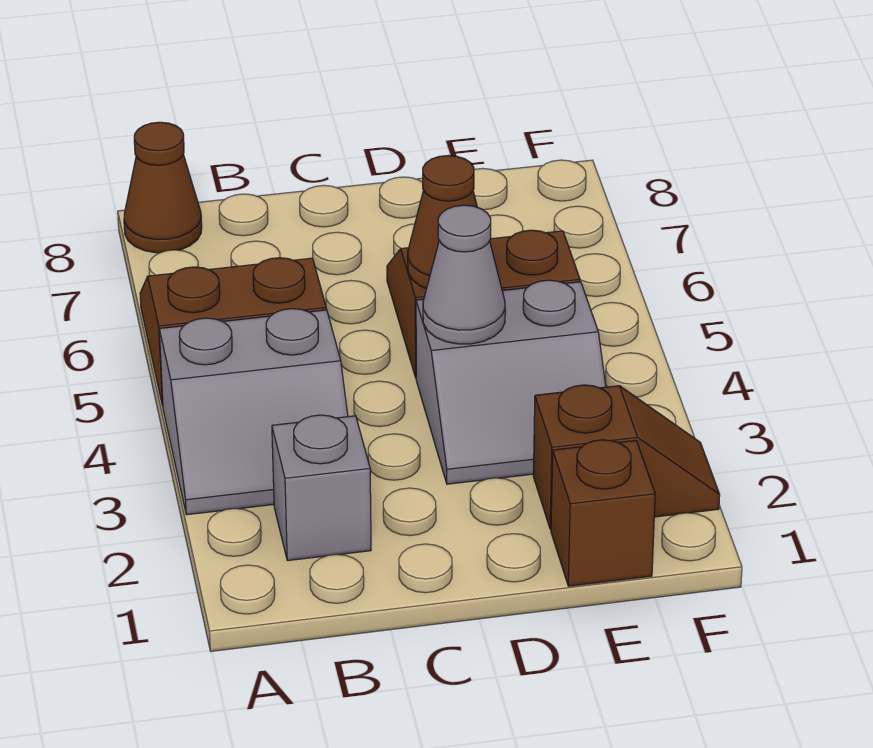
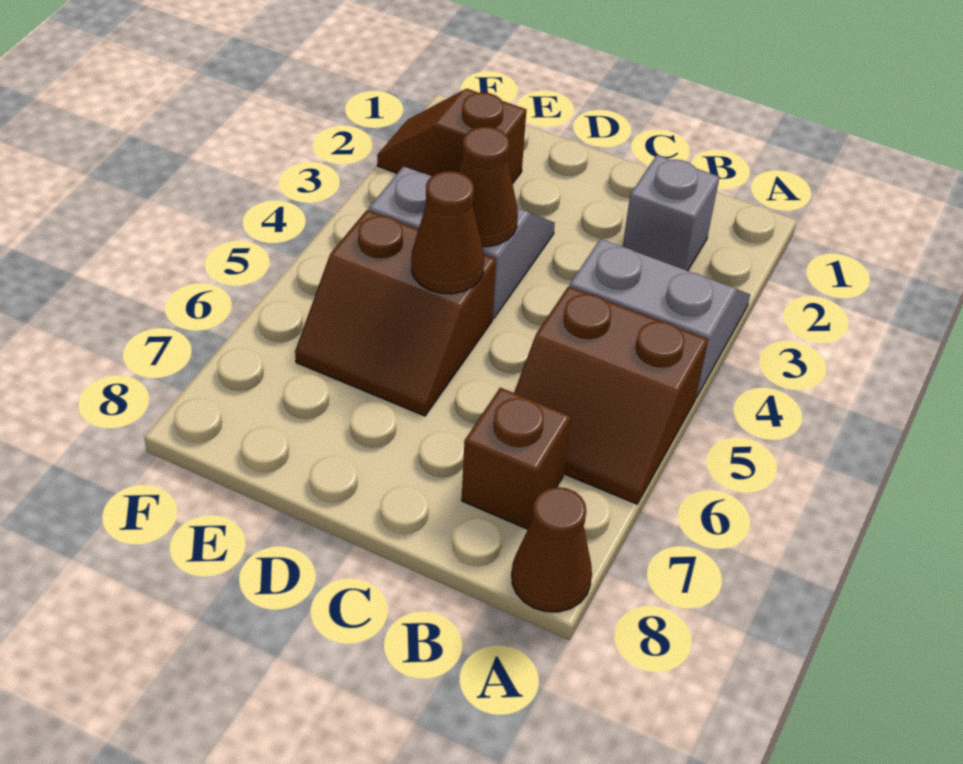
grey 1x1 cone [423,205,505,344] -> brown 1x1 cone [459,127,518,247]
brown 1x1 brick [551,440,655,586] -> brown 1x1 brick moved to [462,388,571,529]

